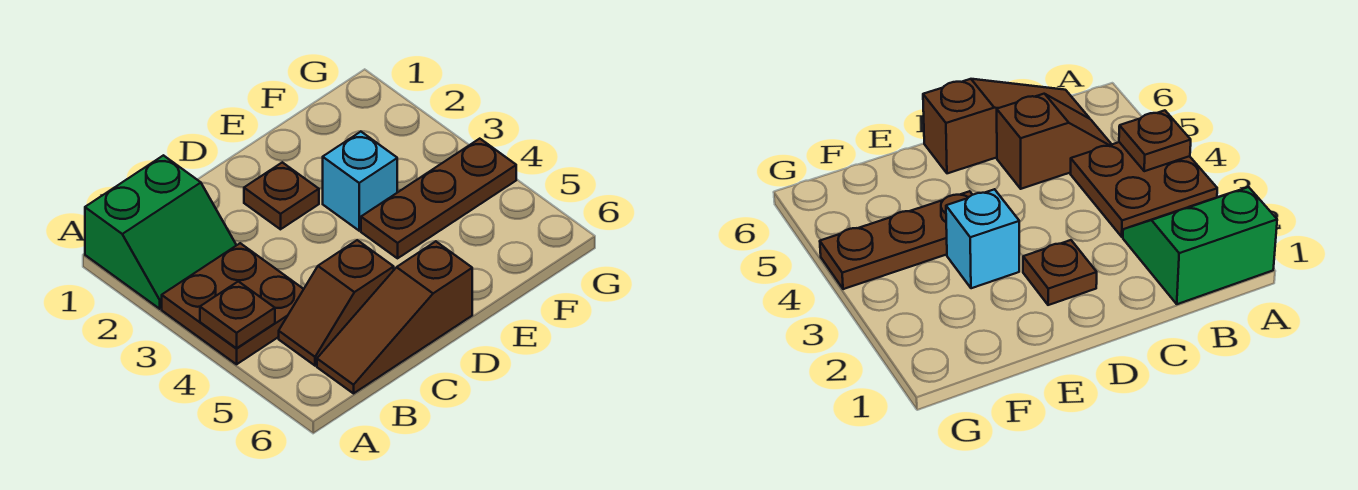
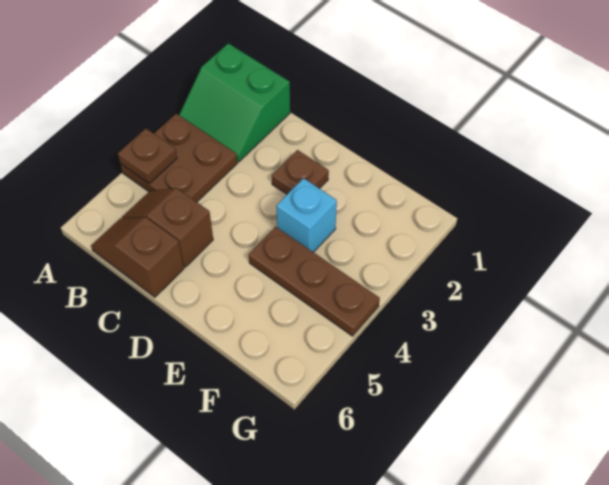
brown 1x3 slope [317,241,472,393] -> brown 1x2 slope [91,217,184,297]

